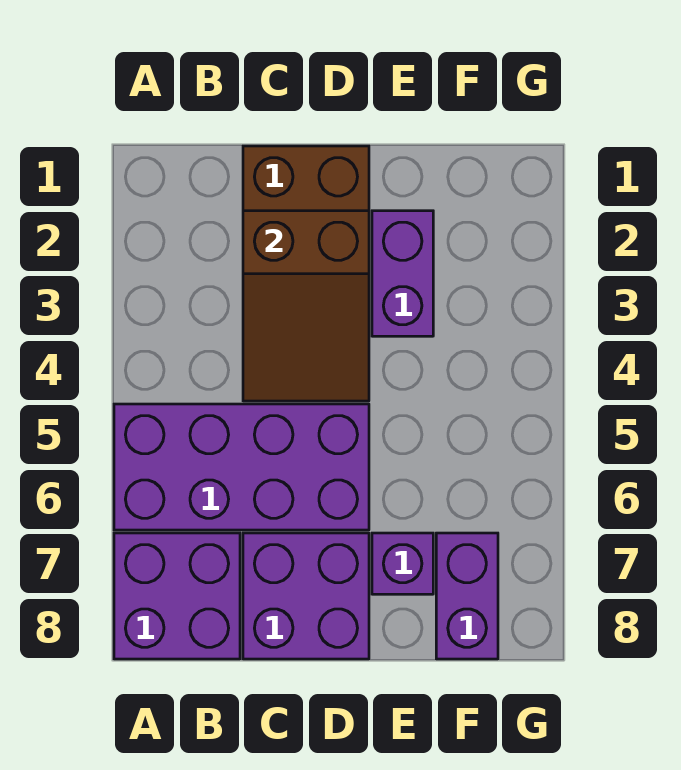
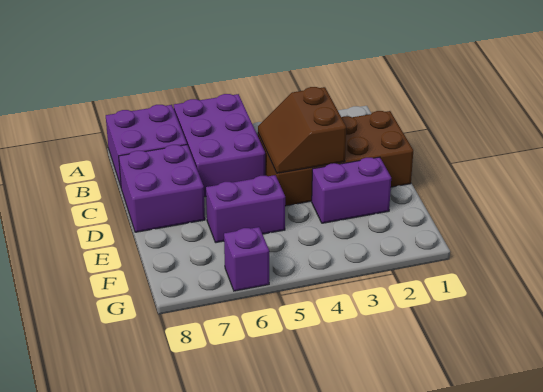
purple 2x4 brick [114,404,369,530] -> purple 2x3 brick [174,94,265,197]
brown 2x3 slope [243,211,369,401] -> brown 2x2 slope [258,87,346,173]
purple 1x1 brick [372,533,433,594] -> purple 1x1 brick moved to [224,227,269,291]
purple 1x2 brick [436,533,498,659] -> purple 1x2 brick moved to [206,175,285,243]

